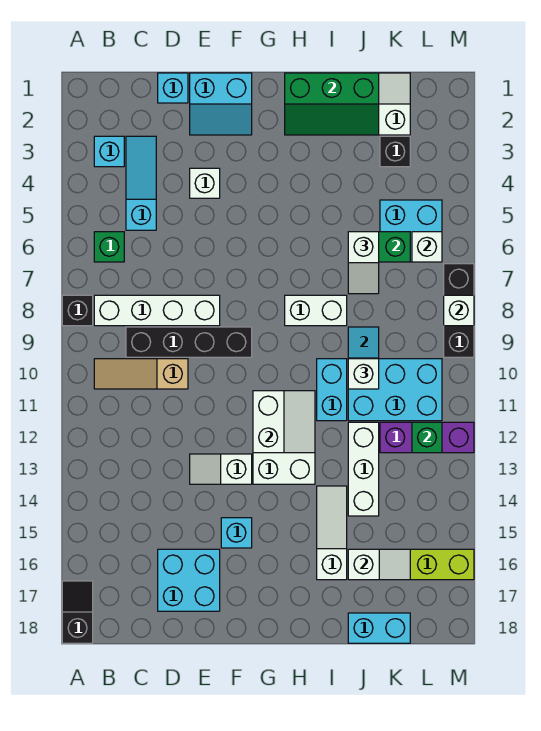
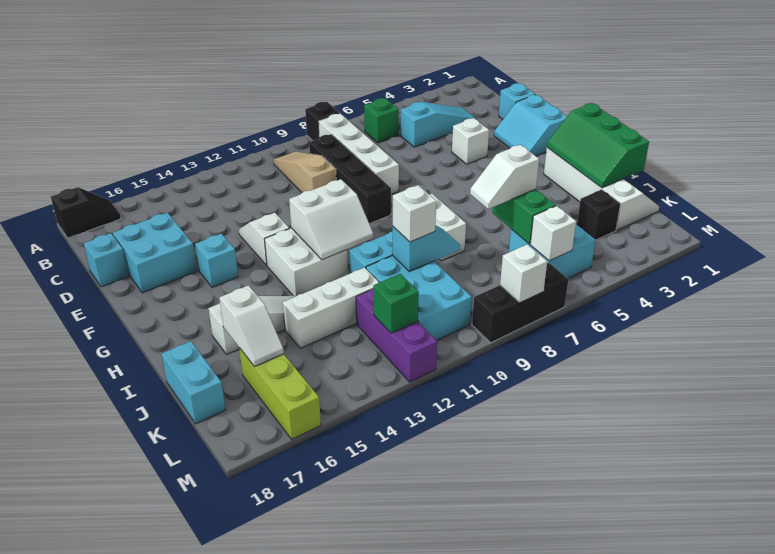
cyan 1x1 brick [94,136,124,167] -> cyan 1x1 brick moved to [84,233,128,287]

